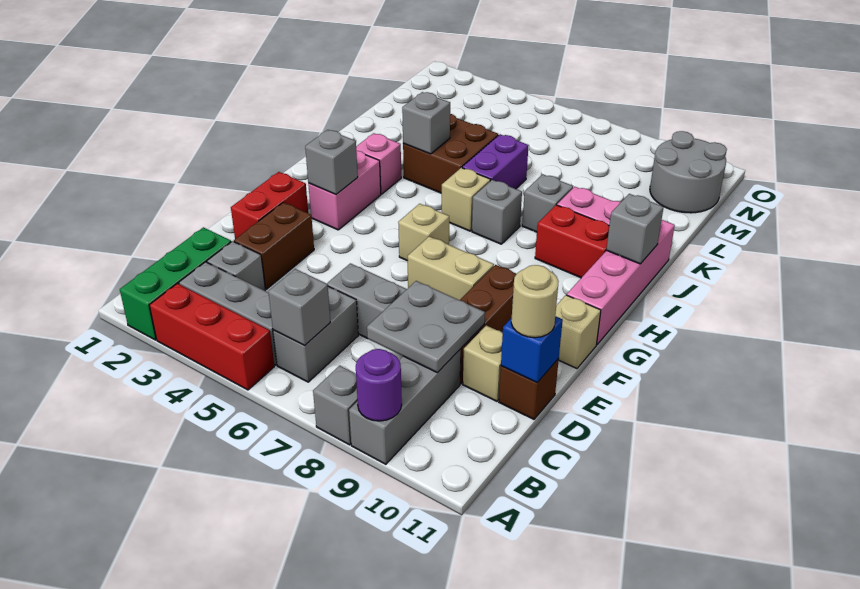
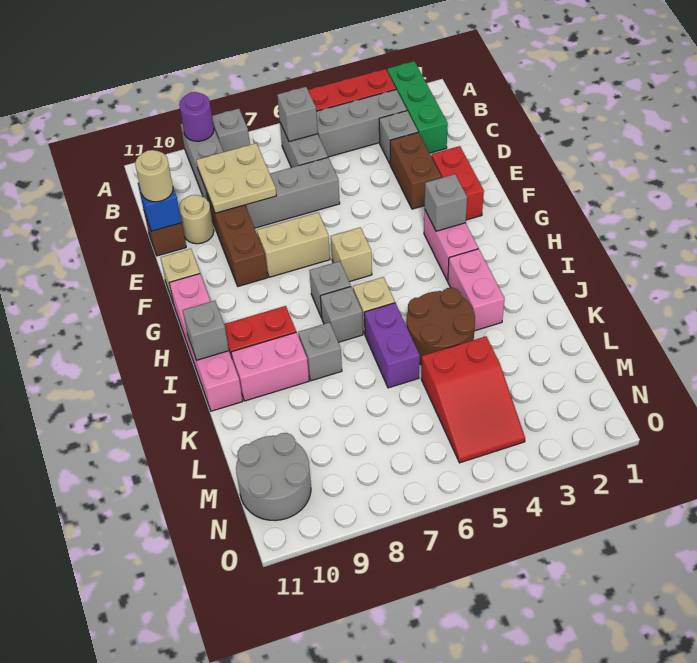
grey 2x2 plate [367,281,485,373] -> tan 2x2 plate [196,143,276,213]
tan 1x1 brick [463,325,503,401] -> tan 1x1 round brick [179,195,214,244]
pink 1x1 brick [356,133,401,194] -> pink 1x2 brick [448,249,505,331]
brown 2x2 brick [403,114,498,193] -> brown 2x2 round brick [407,288,475,365]
grey 1x1 brick [402,92,450,154] -> grey 1x1 brick moved to [309,261,351,318]
none -> red 2x3 slope [421,336,525,463]

